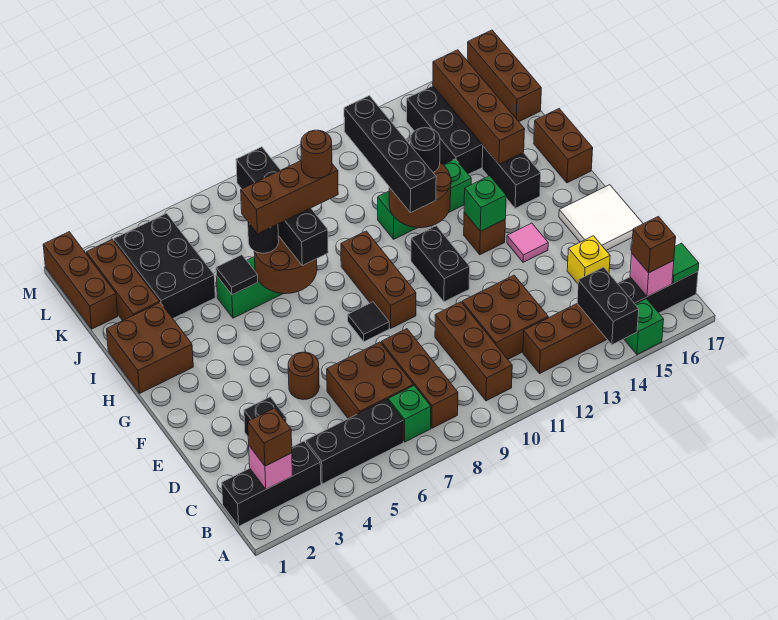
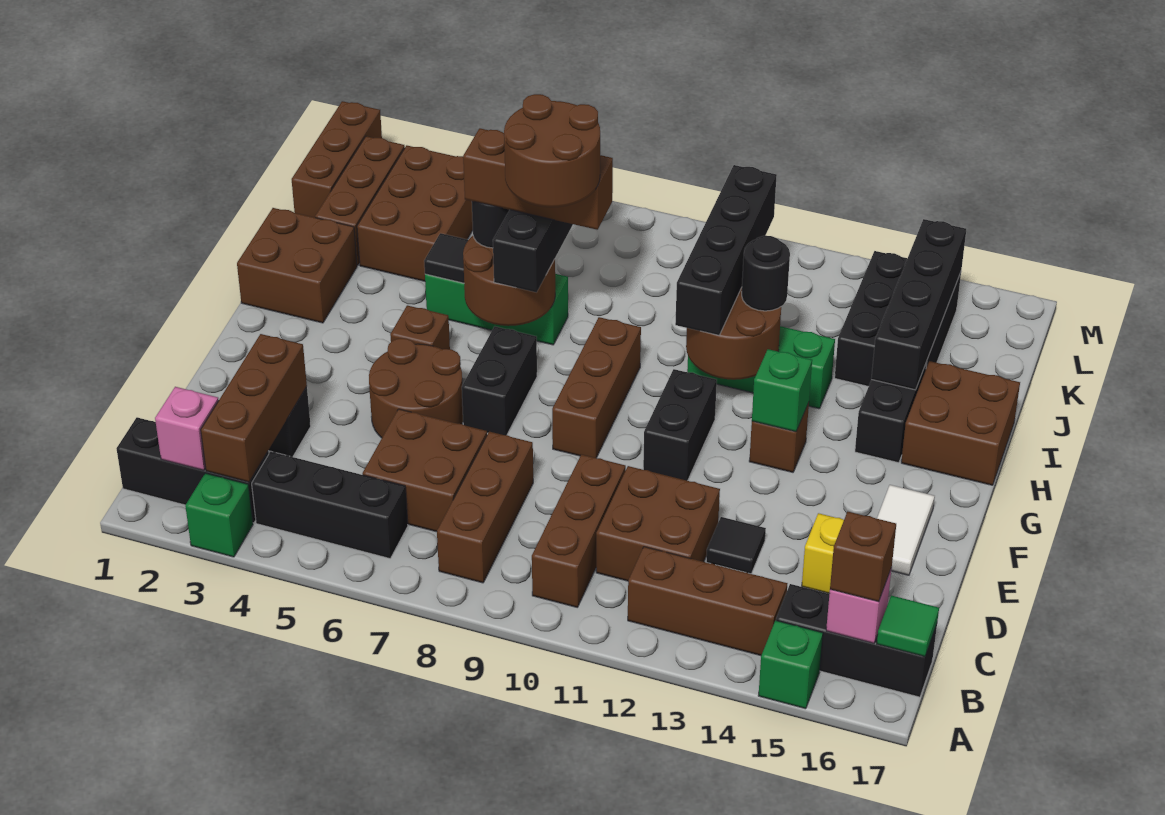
black 1x2 brick [577,267,639,345] -> black 1x2 brick moved to [462,326,537,435]
brown 1x1 brick [248,408,292,466] -> brown 1x1 brick moved to [390,305,450,349]
green 1x1 brick [388,386,431,442] -> green 1x1 brick moved to [185,473,253,557]
brown 1x1 round brick [288,352,319,399] -> brown 2x2 round brick [369,338,463,438]
white 2x2 tile [559,185,643,250] -> white 1x2 tile [877,485,935,575]
black 1x1 tile [348,302,389,342] -> black 1x1 tile moved to [706,517,766,574]
pink 1x1 tile [507,223,548,262] -> none
brown 1x2 brick [534,109,593,183] -> brown 2x2 brick [901,361,1020,485]
brown 1x1 round brick [301,130,332,178] -> brown 2x2 round brick [504,94,600,207]
brown 1x4 brick [433,50,525,164] -> black 1x4 brick [871,219,966,390]
black 2x3 brick [114,213,215,318] -> brown 2x3 brick [357,145,473,281]
brown 1x3 brick [467,30,541,121] -> brown 1x3 brick moved to [201,334,307,482]

